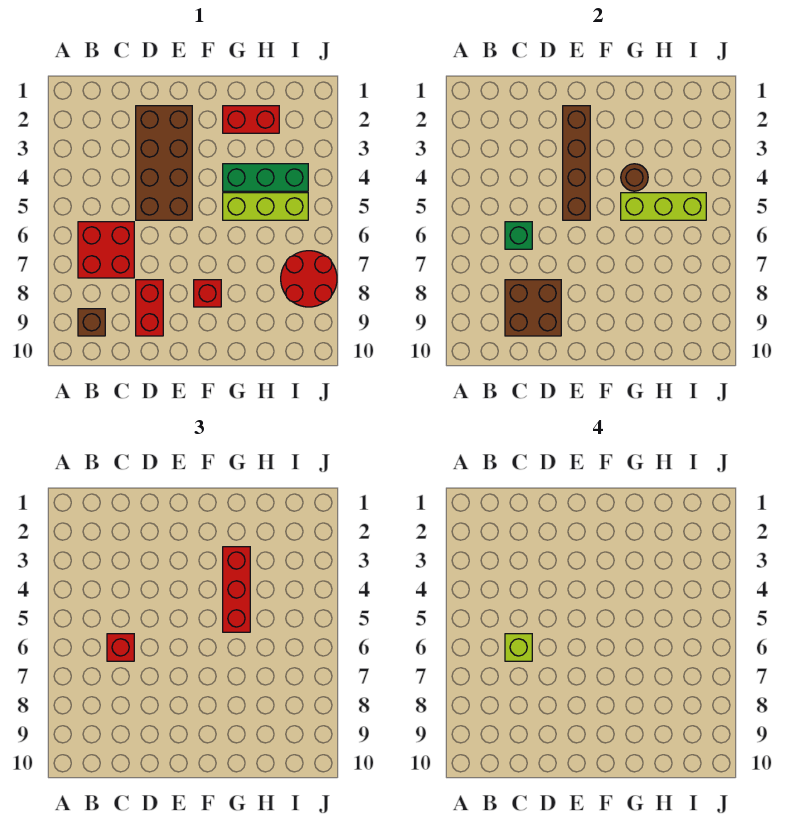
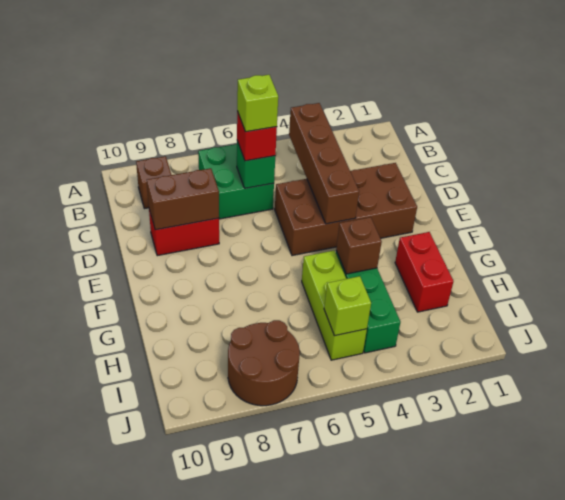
red 2x2 brick [78,222,134,278] -> green 2x2 brick [198,144,274,219]
brown 2x2 brick [505,280,561,336] -> brown 1x2 brick [147,168,219,230]
brown 1x4 brick [563,106,590,220] -> brown 1x4 brick turned to [289,103,359,224]
red 1x1 brick [194,280,221,307] -> none
red 1x3 brick [223,547,250,632] -> none
brown 1x1 round brick [621,164,648,191] -> brown 1x1 brick [336,217,382,274]
lime 1x3 brick [621,193,706,220] -> lime 1x1 brick [324,276,371,336]
red 2x2 round brick [281,251,337,307] -> brown 2x2 round brick [228,320,300,406]

